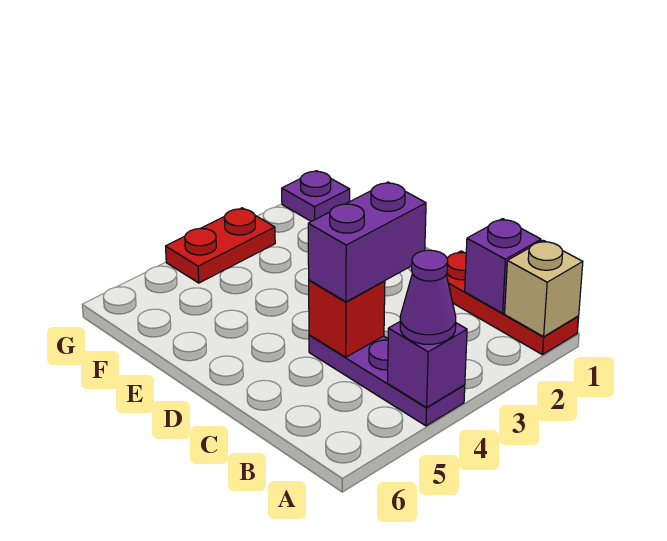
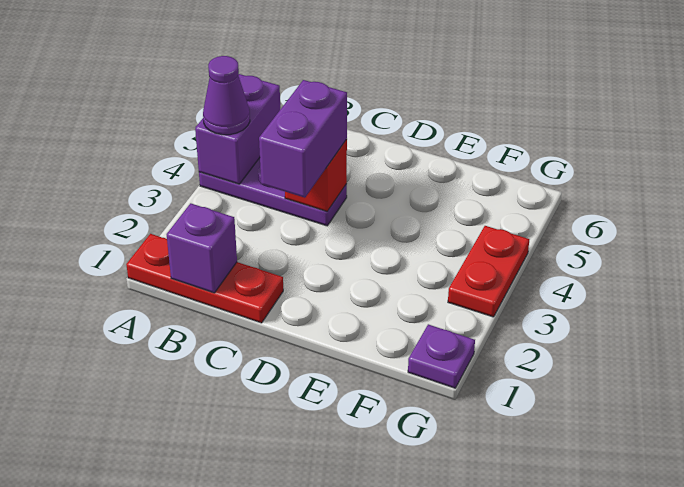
tan 1x1 brick [505,240,583,337] -> none
purple 1x1 brick [388,322,467,407] -> purple 1x2 brick [195,74,280,184]

